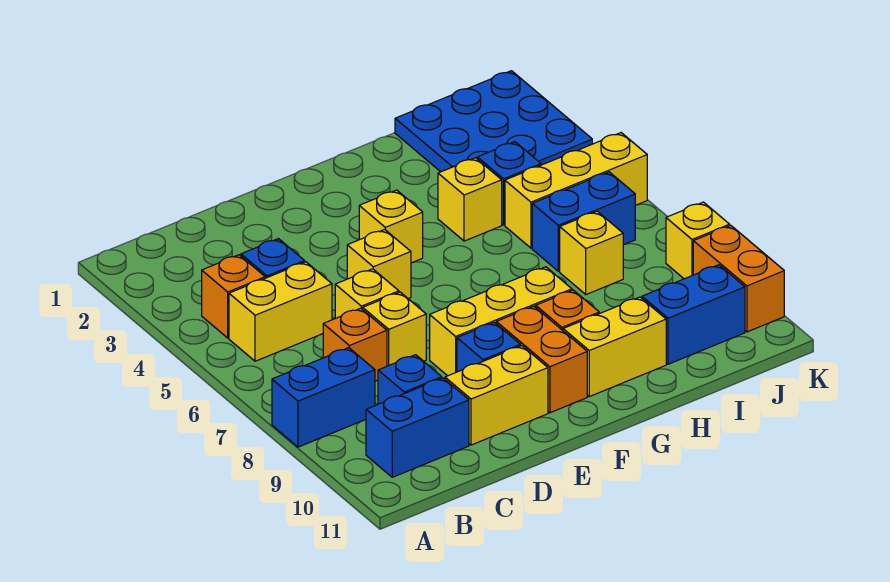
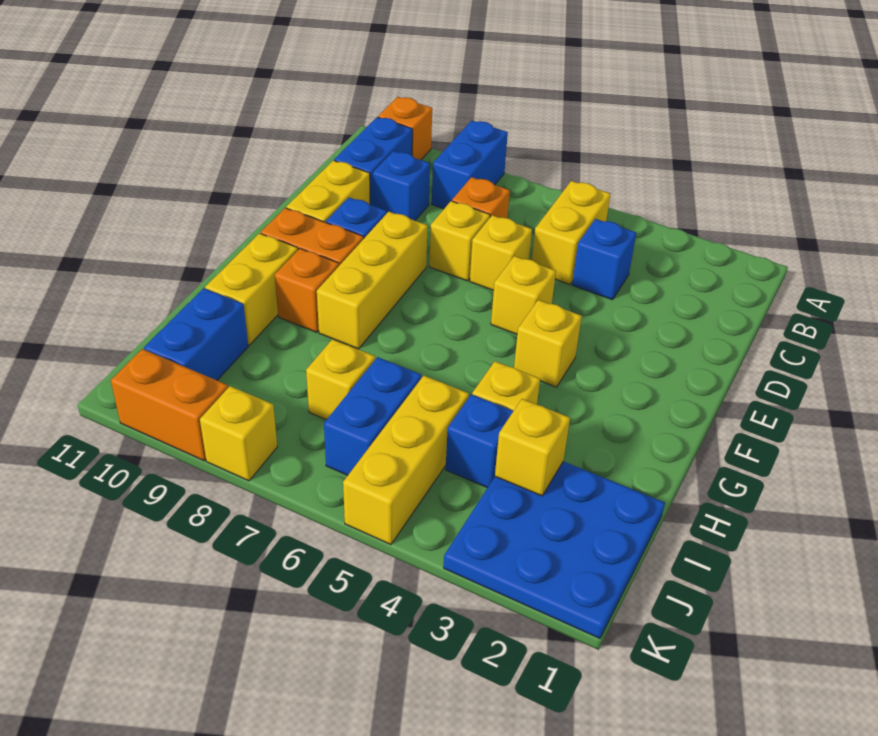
orange 1x1 brick [202,255,265,338] -> orange 1x1 brick moved to [378,97,432,160]
none -> yellow 1x1 brick [495,399,570,496]

